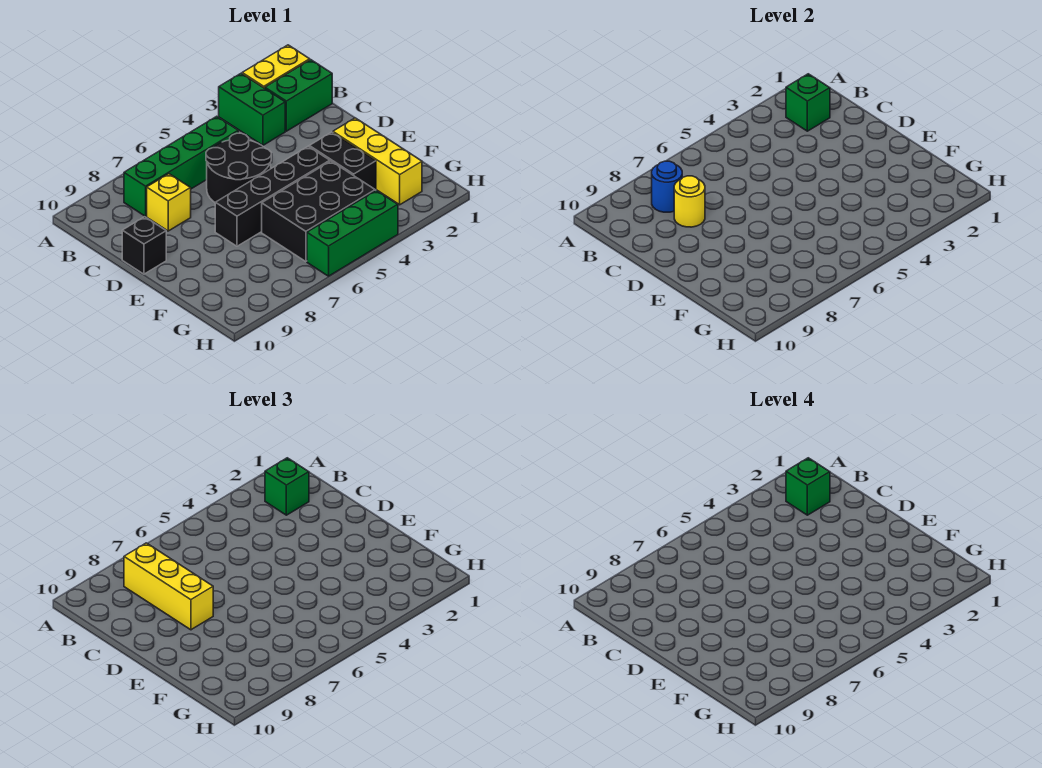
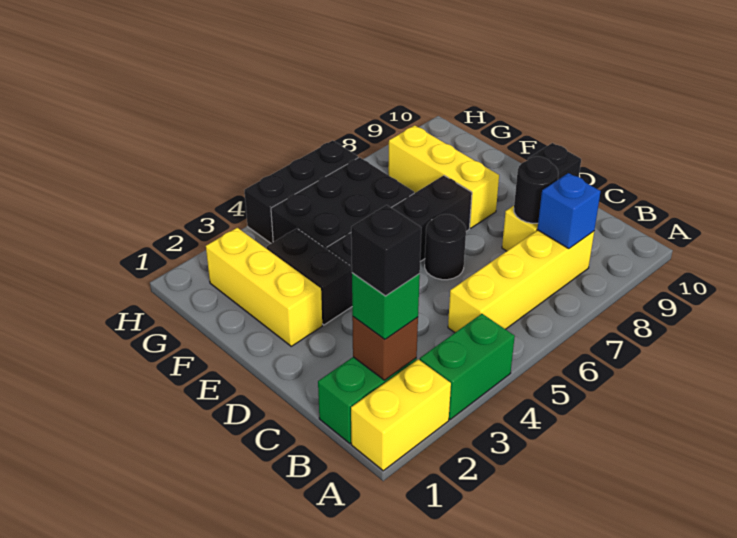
green 1x2 brick [219,73,285,145] -> green 1x2 brick turned to [420,314,515,420]
green 1x1 brick [786,74,830,131] -> brown 1x1 brick [352,317,418,380]
green 1x1 brick [786,458,830,515] -> black 1x1 brick [351,205,421,296]
green 1x4 brick [124,116,238,216] -> yellow 1x4 brick [448,230,594,332]
blue 1x1 round brick [652,161,682,212] -> blue 1x1 brick [537,173,601,249]
yellow 1x3 brick [124,543,213,630] -> yellow 1x3 brick moved to [388,125,499,228]
black 2x2 round brick [206,133,271,203] -> black 1x1 round brick [425,214,466,280]
yellow 1x1 round brick [674,176,705,227] -> black 1x1 round brick [514,157,558,223]
green 1x3 brick [307,190,398,276] -> black 1x3 brick [244,140,358,243]

